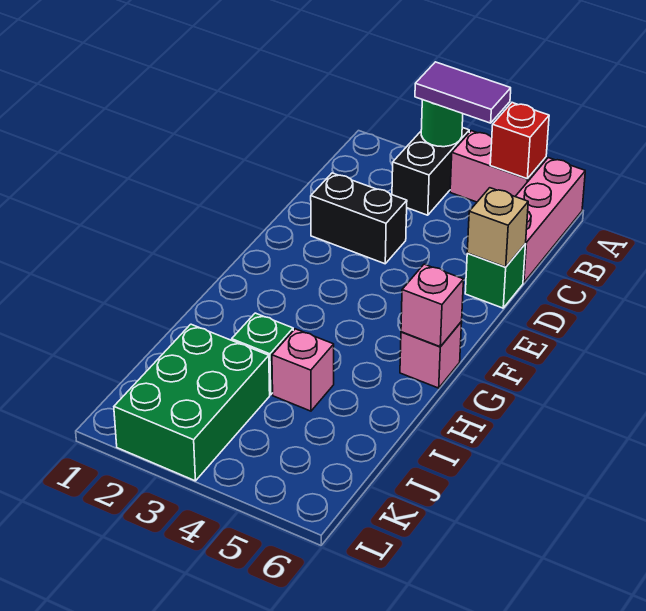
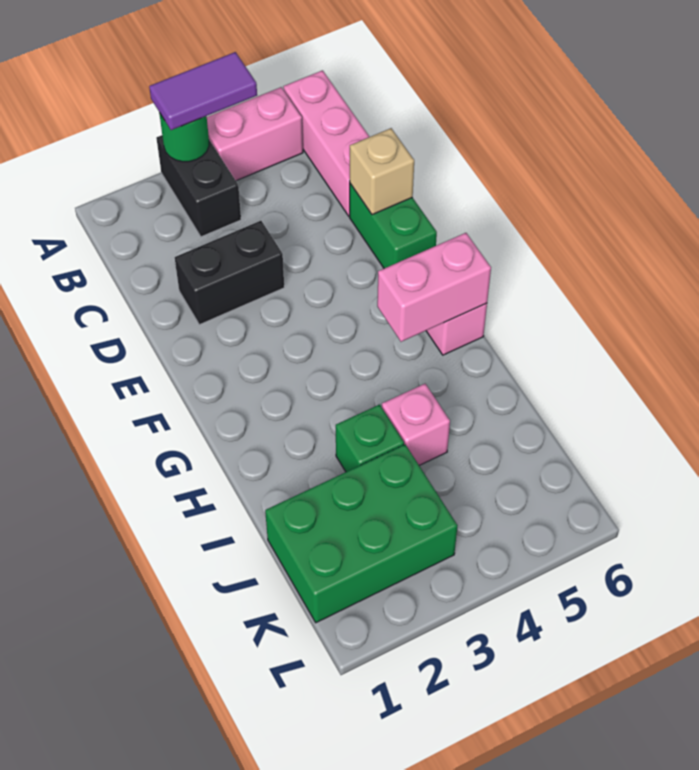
red 1x1 brick [490,103,549,178] -> none
green 1x1 brick [465,244,526,308] -> green 1x2 brick [350,184,437,268]
pink 1x1 brick [401,264,464,347] -> pink 1x2 brick [377,233,491,342]
green 2x3 brick [114,324,270,481] -> green 2x3 brick turned to [265,445,457,623]

